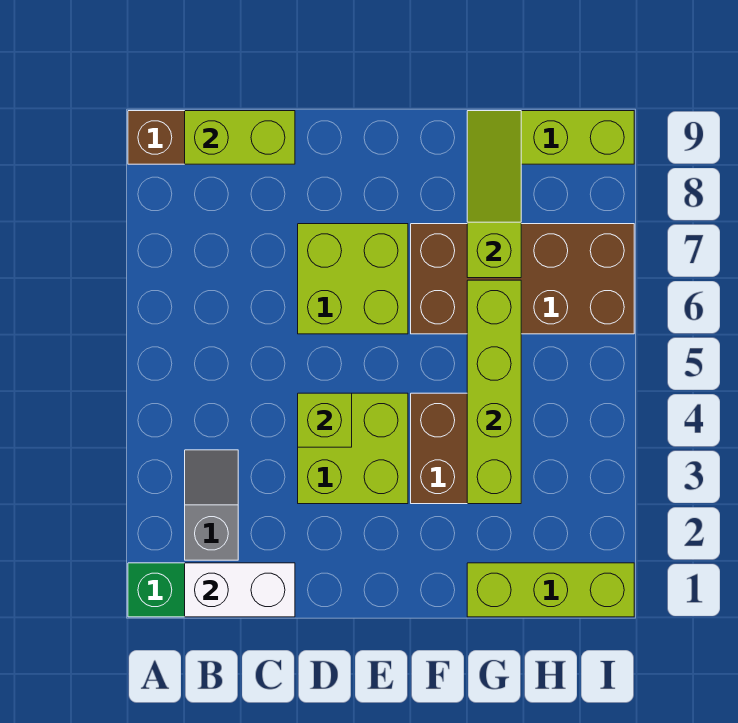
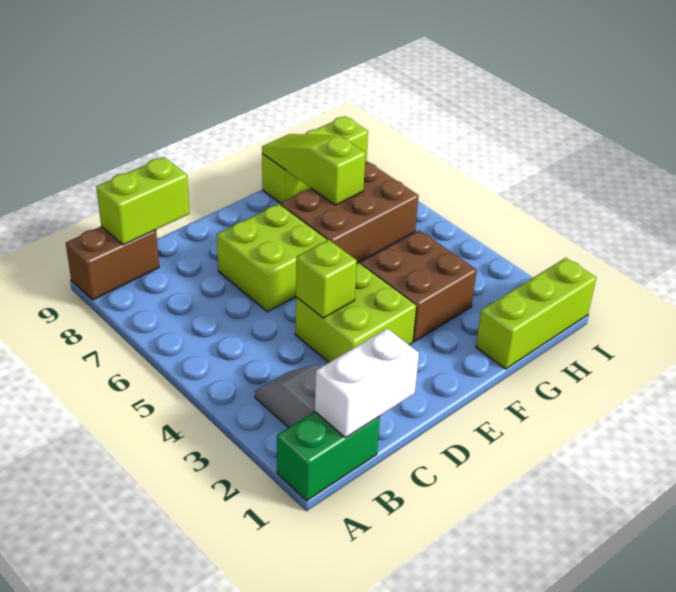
brown 2x4 brick [411,224,634,334] -> brown 2x3 brick [281,161,419,263]
lime 1x4 brick [467,280,521,504] -> none

